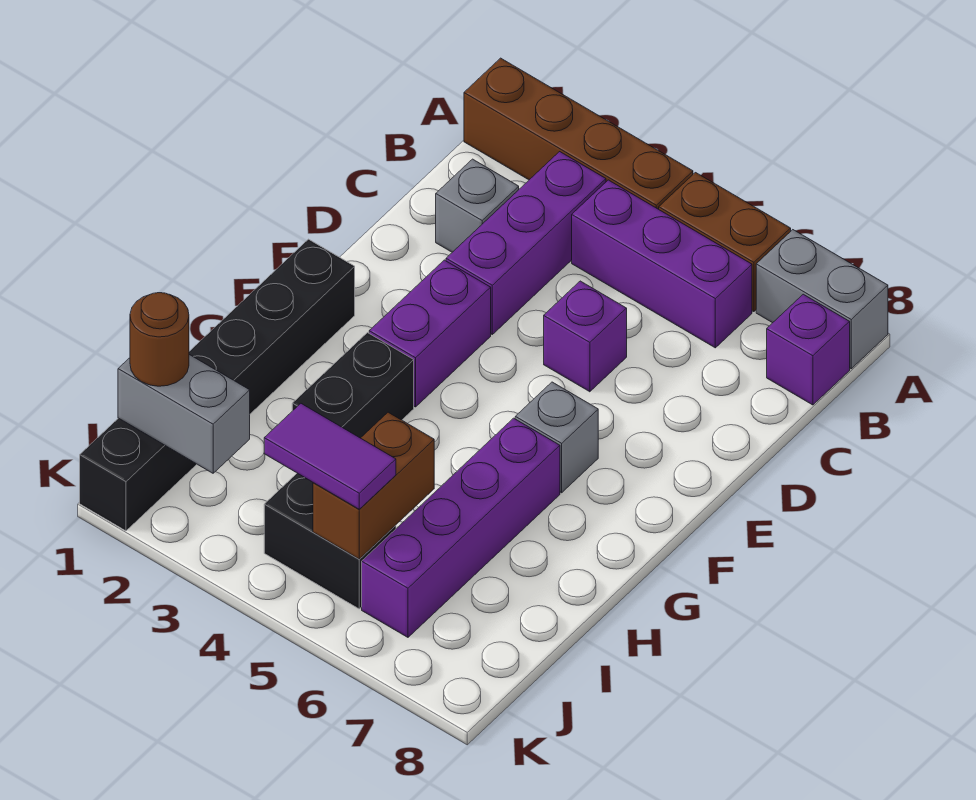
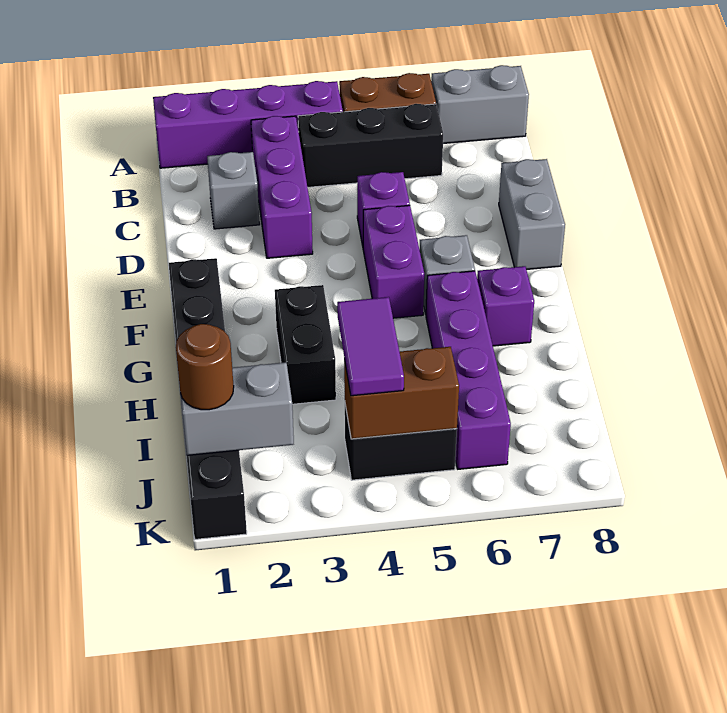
brown 1x4 brick [464,58,693,209] -> purple 1x4 brick [153,81,343,168]
purple 1x3 brick [572,180,752,348] -> black 1x3 brick [298,104,443,187]
purple 1x1 brick [767,294,850,405] -> purple 1x1 brick moved to [477,266,534,346]
none -> grey 1x2 brick [499,159,565,270]
purple 1x2 brick [369,260,491,407] -> purple 1x2 brick moved to [363,205,424,318]
brown 1x2 brick [313,412,434,559] -> brown 1x2 brick turned to [344,347,459,439]
purple 1x2 tile [264,404,396,509] -> purple 1x2 tile turned to [337,297,404,396]

